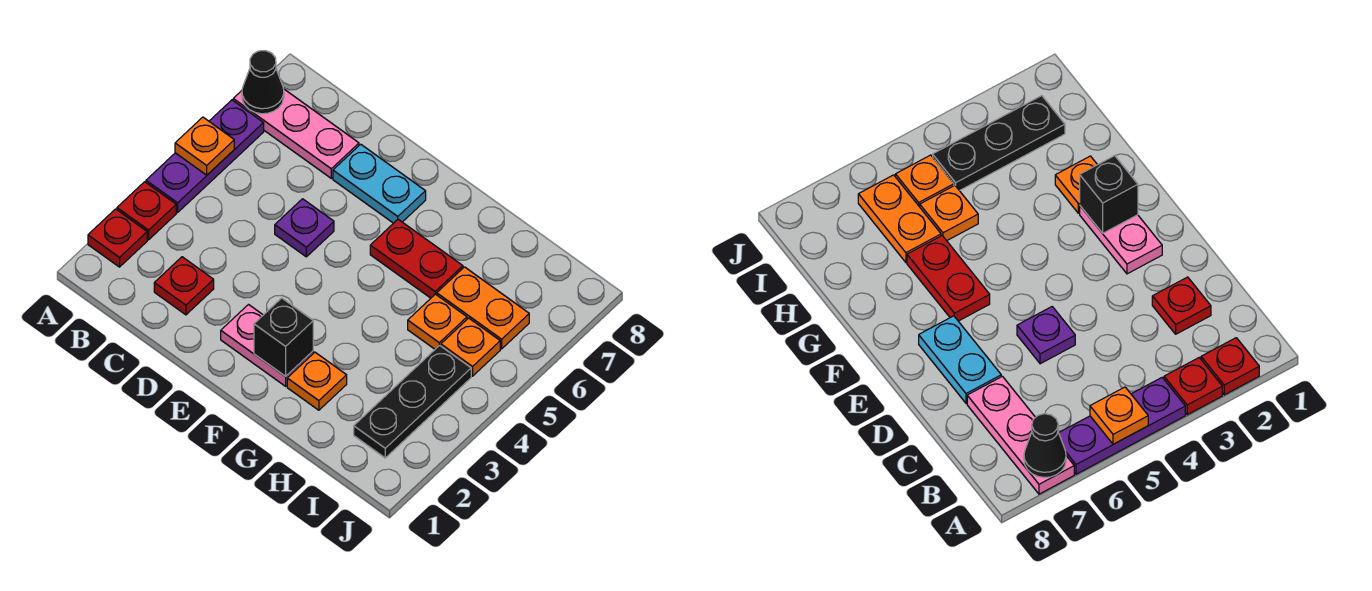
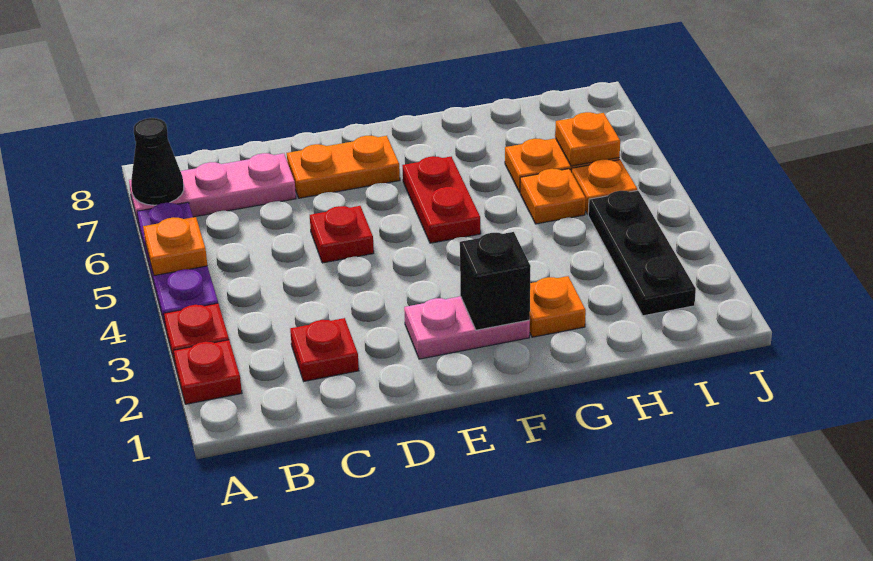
purple 1x1 plate [275,199,334,257] -> red 1x1 plate [310,206,374,263]
cyan 1x2 plate [333,144,426,223] -> orange 1x2 plate [287,136,400,198]
red 1x2 plate [370,219,463,298] -> red 1x2 plate turned to [402,156,481,243]
none -> orange 1x1 plate [555,112,620,166]

